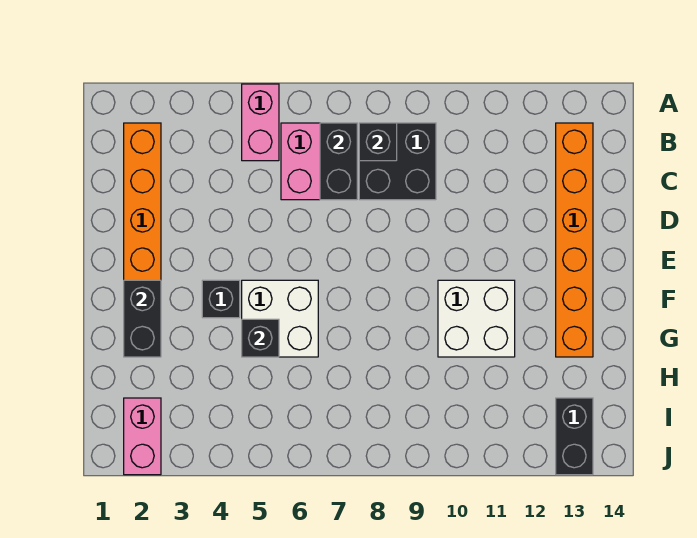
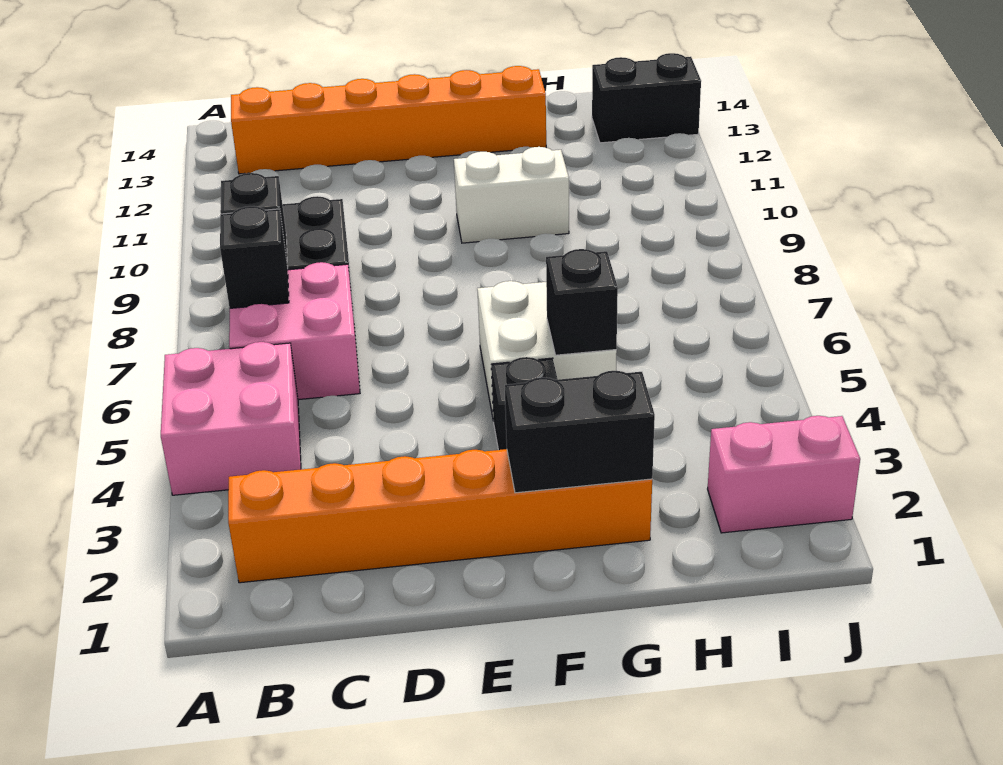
pink 1x2 brick [242,84,279,161] -> pink 2x2 brick [161,342,301,495]
black 1x2 brick [320,123,357,200] -> black 1x1 brick [220,206,289,308]
white 2x2 brick [438,280,515,357] -> white 1x2 brick [454,147,569,243]

